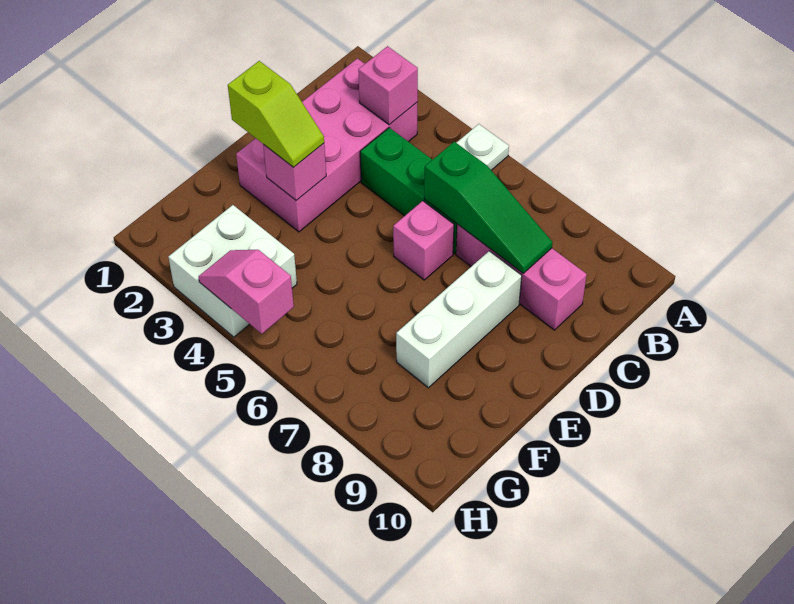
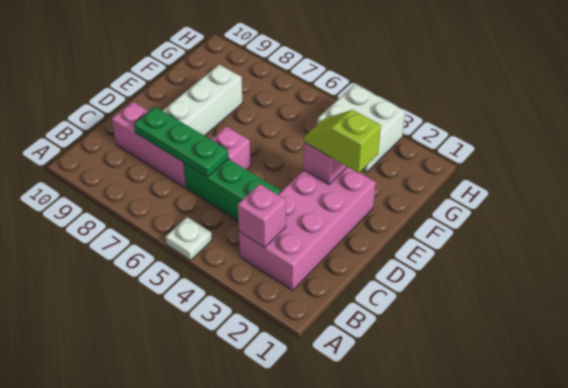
green 1x3 slope [424,142,553,273] -> green 1x3 plate [134,107,228,177]
pink 1x2 slope [198,250,294,334] -> none

